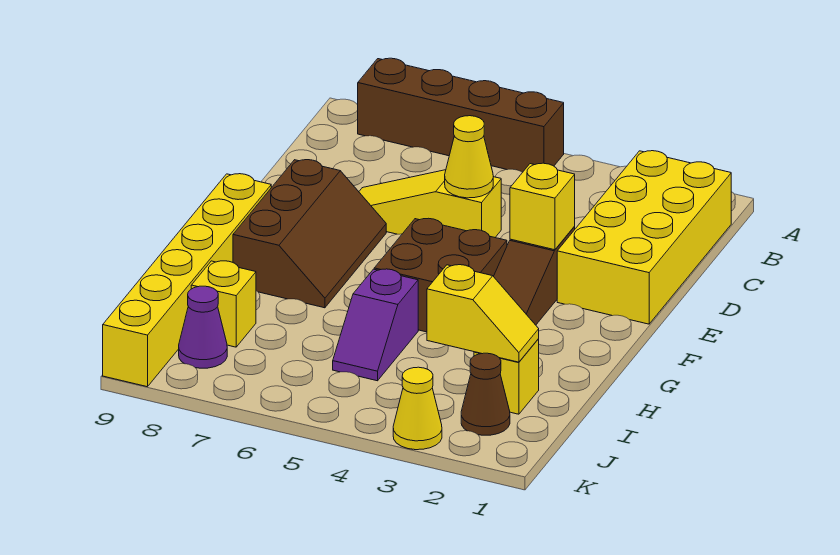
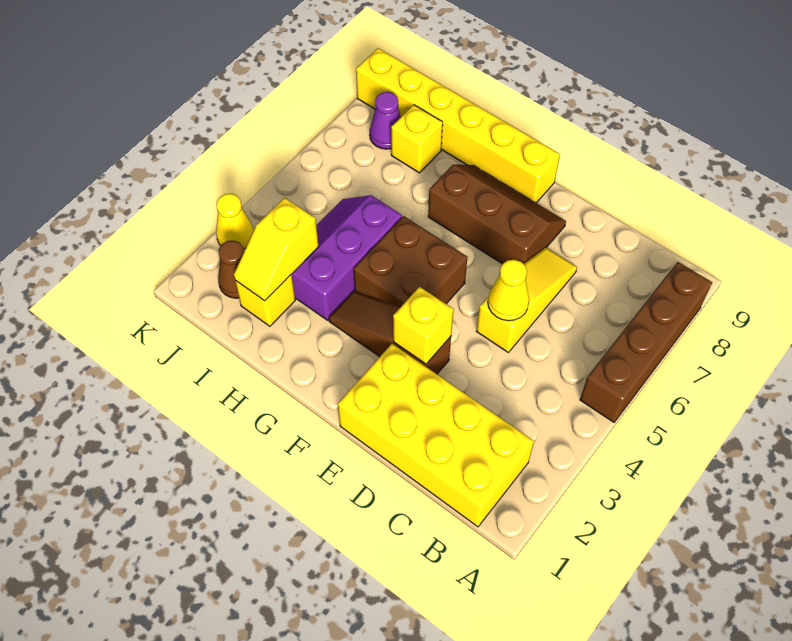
brown 2x3 slope [233,160,386,308] -> brown 2x3 slope turned to [428,165,566,264]
purple 1x2 slope [333,269,418,381] -> purple 2x3 slope [291,195,402,320]

